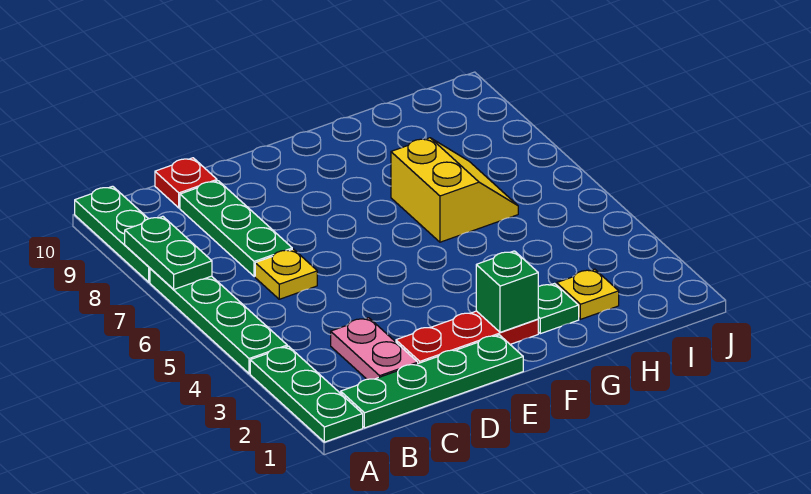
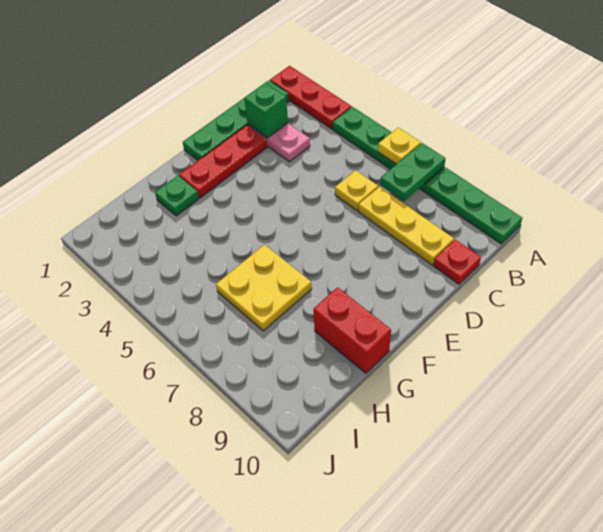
green 1x3 plate [250,346,363,442] -> red 1x3 plate [270,66,351,129]
green 1x2 plate [125,216,212,289] -> green 1x2 plate turned to [381,143,446,201]
green 1x3 plate [180,181,292,277] -> yellow 1x3 plate [358,187,454,265]
green 1x1 brick [476,251,538,332] -> green 1x1 brick moved to [244,83,288,138]
yellow 2x2 slope [391,138,518,242] -> yellow 2x2 plate [216,245,312,331]
none -> red 1x2 brick [313,287,391,373]
yellow 1x1 plate [557,269,619,319] -> yellow 1x1 plate moved to [378,128,421,164]

